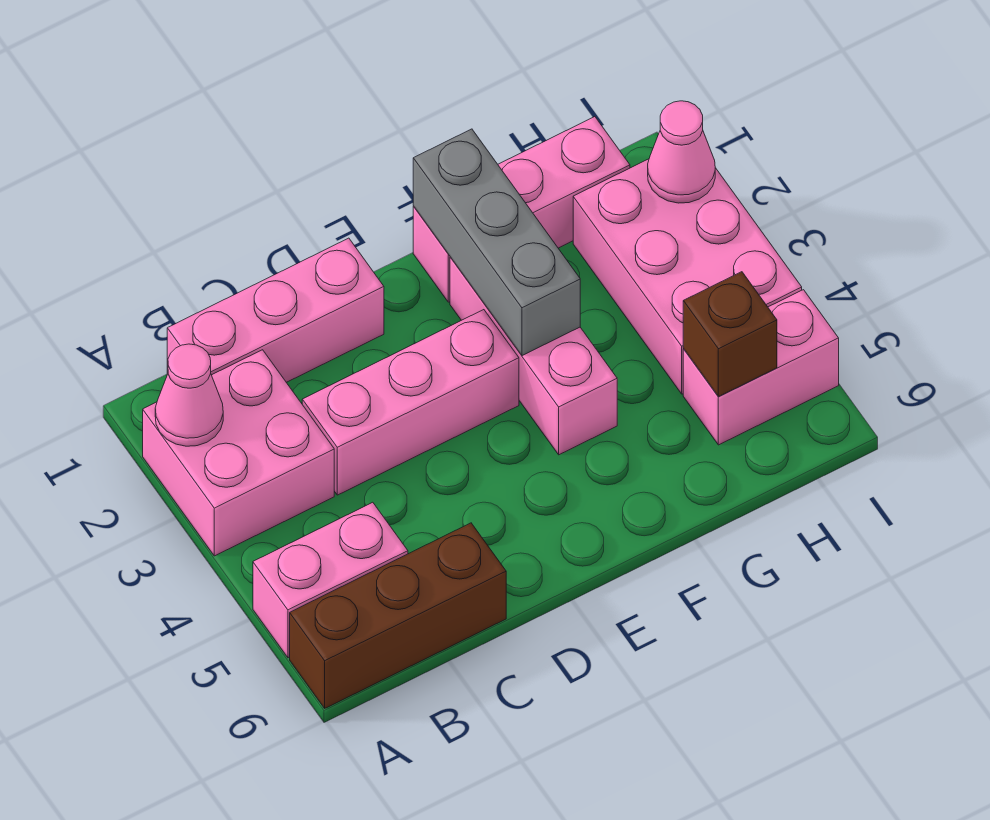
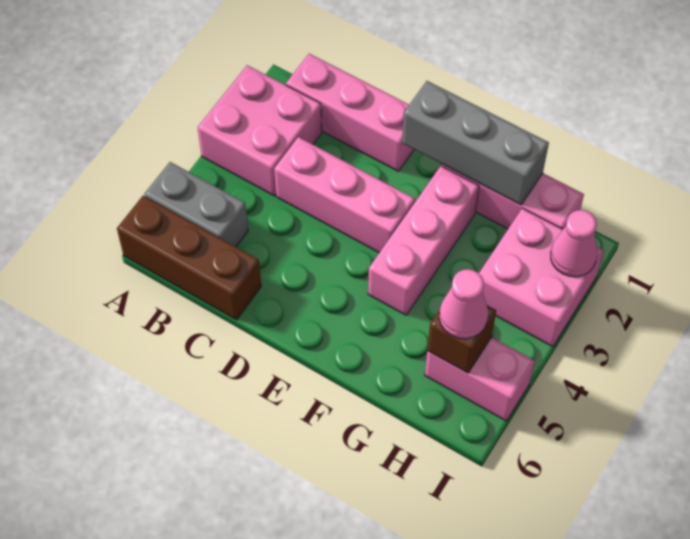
pink 1x1 cone [155,344,223,446] -> pink 1x1 cone moved to [439,269,488,339]
pink 1x2 brick [253,502,408,658] -> grey 1x2 brick [144,162,248,247]
grey 1x3 brick [413,129,580,356] -> grey 1x3 brick turned to [402,81,549,205]
pink 2x3 brick [573,159,802,394] -> pink 2x2 brick [479,208,604,347]

